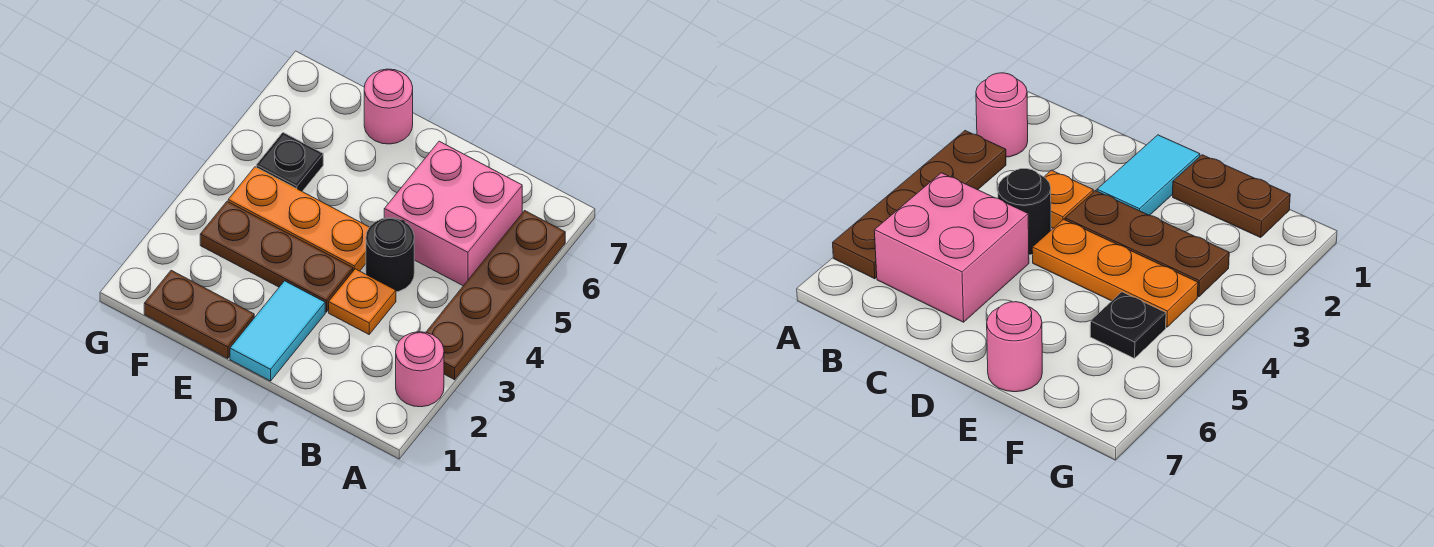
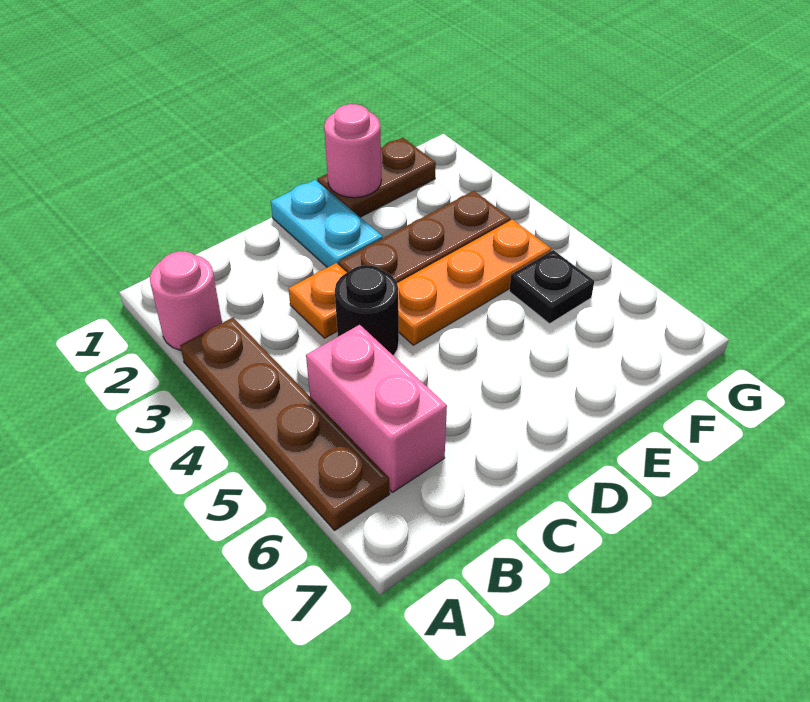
pink 2x2 brick [384,141,522,286] -> pink 1x2 brick [306,325,447,492]
cyan 1x2 tile [230,281,325,381] -> cyan 1x2 plate [271,180,383,268]
pink 1x1 round brick [364,69,413,144] -> pink 1x1 round brick moved to [324,104,382,198]

